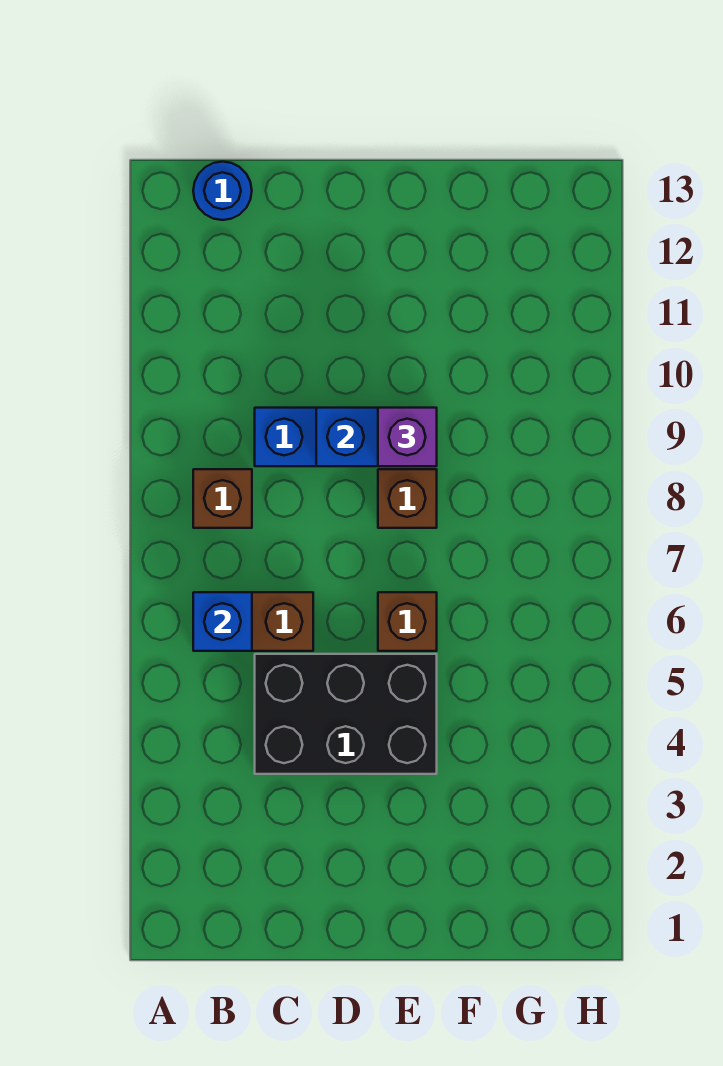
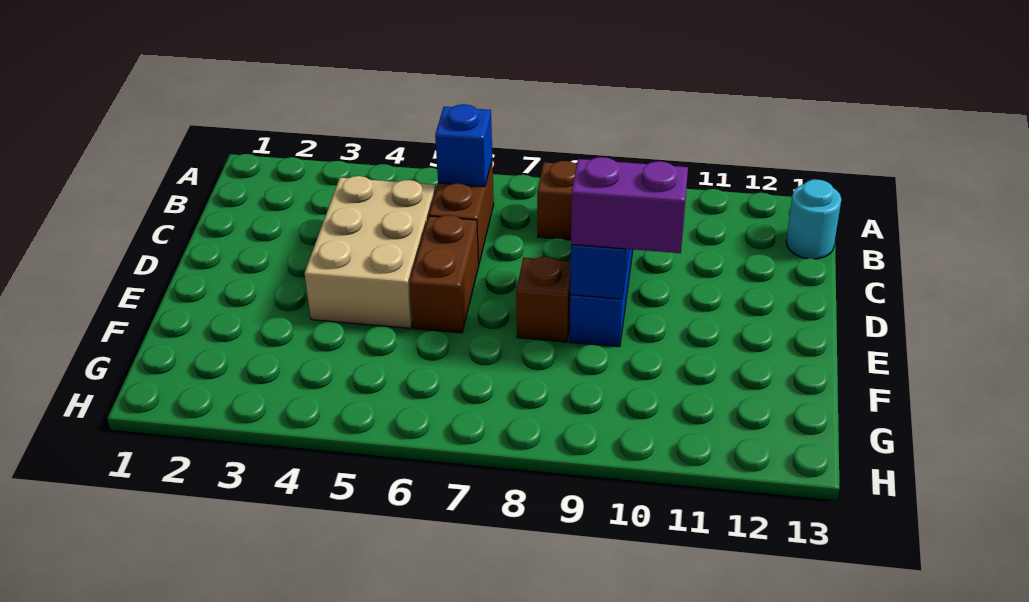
blue 1x1 round brick [193,162,252,220] -> cyan 1x1 round brick [786,180,841,259]
black 2x3 brick [255,654,437,774] -> tan 2x3 brick [304,176,436,328]
brown 1x1 brick [378,592,437,651] -> brown 1x2 brick [410,215,479,333]
purple 1x1 brick [378,408,437,466] -> purple 1x2 brick [571,157,688,253]

